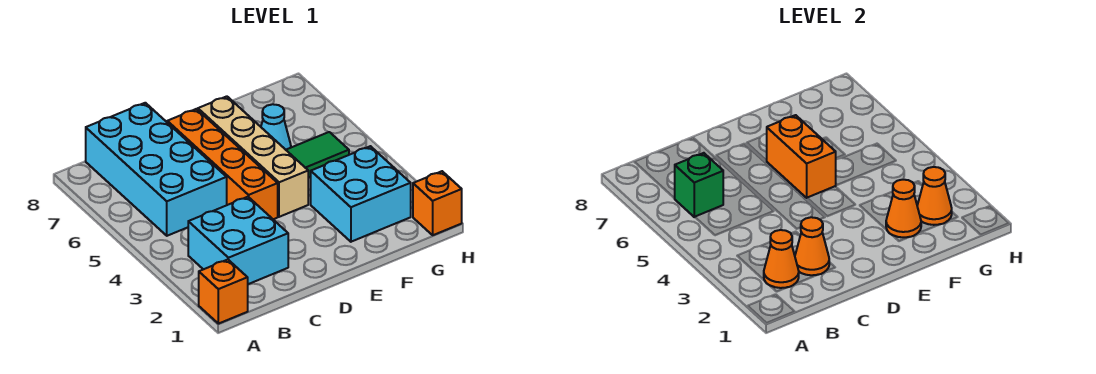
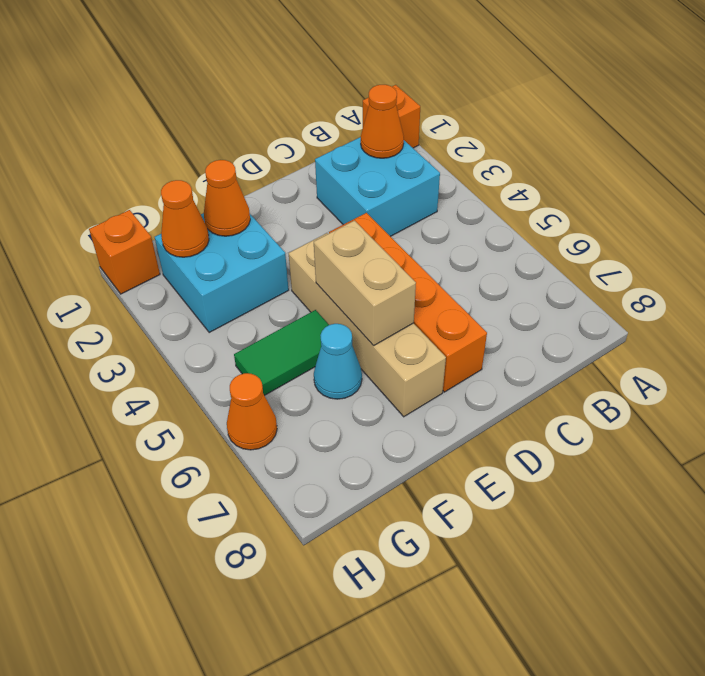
cyan 2x4 brick [86,103,227,236] -> none
green 1x1 brick [674,153,723,217] -> none
orange 1x1 cone [795,217,829,275] -> orange 1x1 cone moved to [227,373,277,450]
orange 1x2 brick [767,115,836,198] -> tan 1x2 brick [314,221,416,346]

